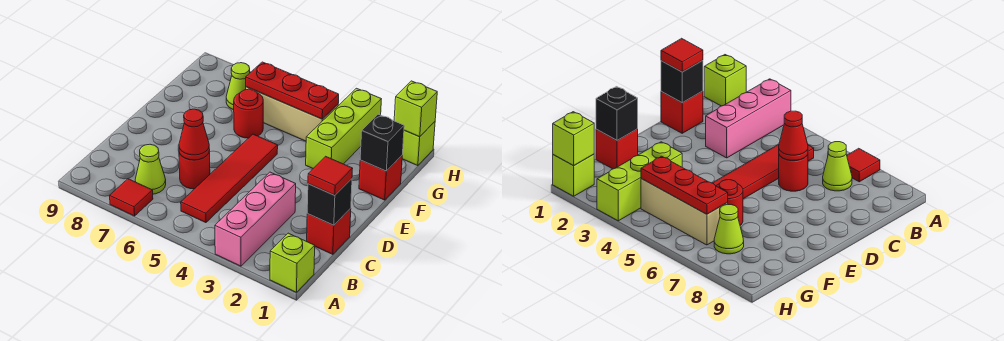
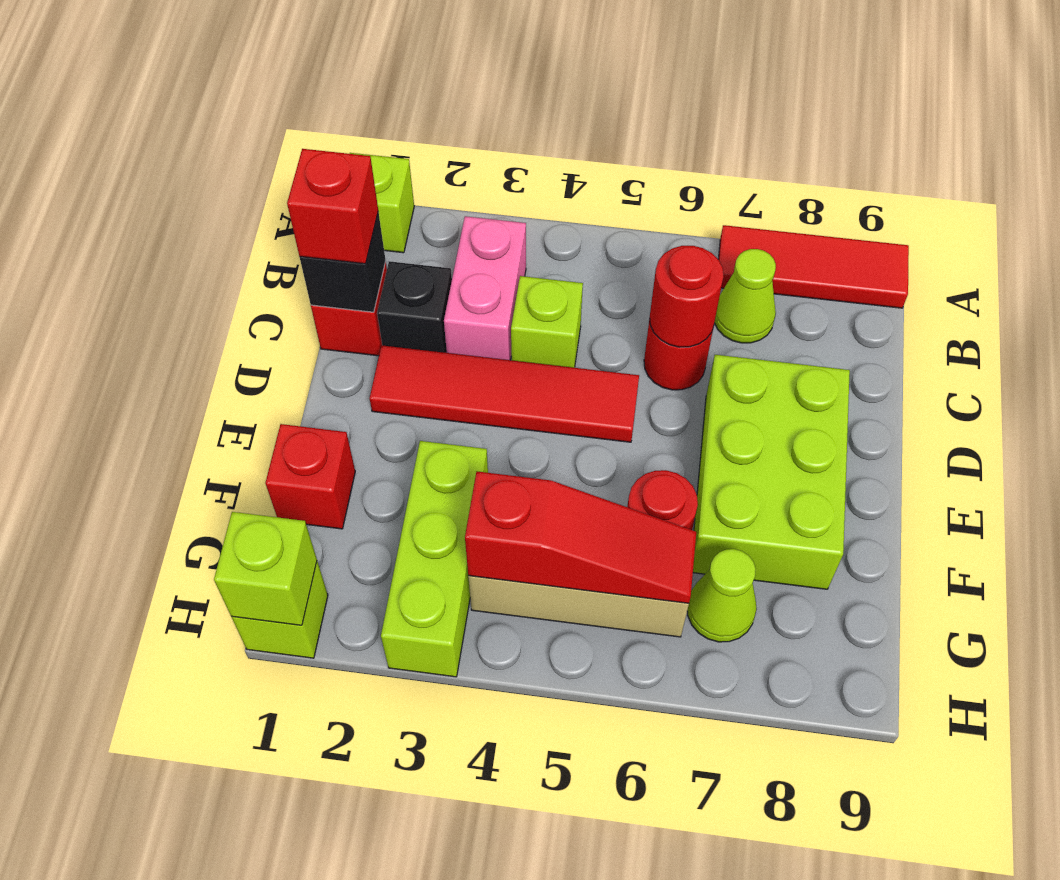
pink 1x3 brick [215,172,296,266] -> pink 1x2 brick [444,216,526,360]
red 1x1 tile [110,179,153,216] -> red 1x3 tile [718,225,909,308]
red 1x4 tile [181,134,278,223] -> red 1x4 tile turned to [370,345,639,442]
red 1x1 tile [308,156,353,195] -> red 1x1 brick [287,149,378,264]
none -> lime 1x1 brick [511,276,583,368]
red 1x1 cone [179,109,210,160] -> red 1x1 round brick [650,246,724,347]
none -> lime 2x3 brick [693,355,850,589]
black 1x1 brick [360,114,404,171] -> black 1x1 brick moved to [377,261,452,353]
red 1x3 plate [246,62,339,119] -> red 1x3 slope [465,471,696,603]

